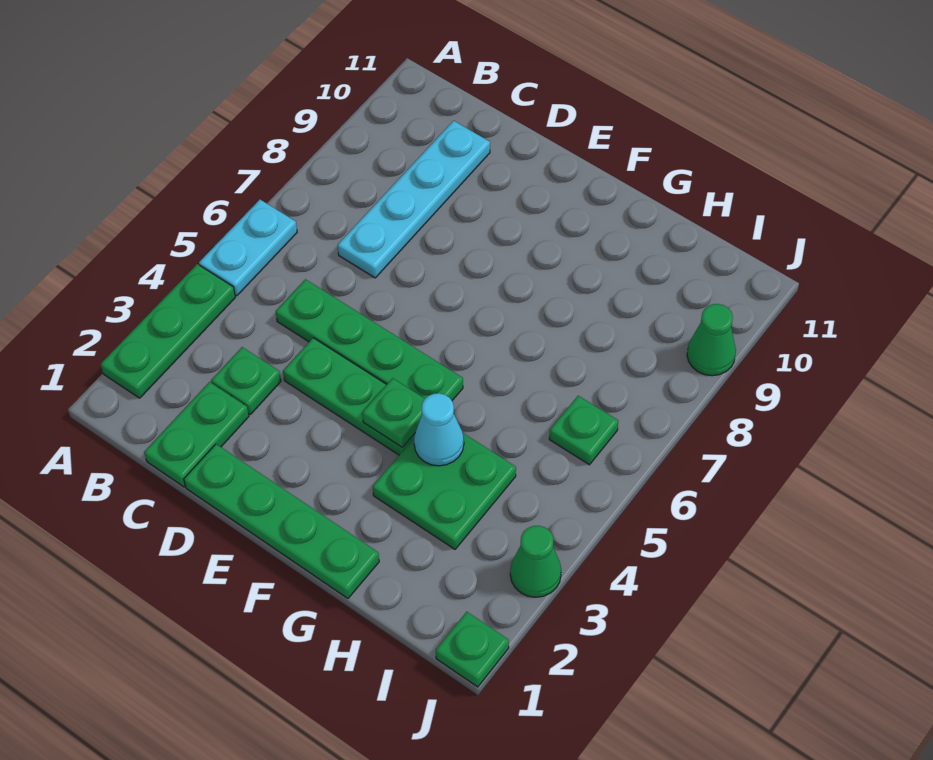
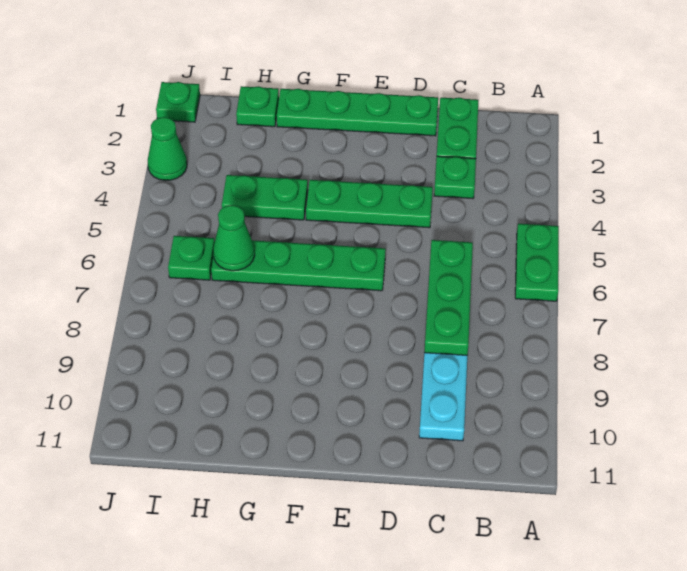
green 1x3 plate [101,264,235,398] -> green 1x3 plate moved to [424,240,473,355]
cyan 1x2 plate [199,200,297,296] -> green 1x2 plate [515,224,559,301]
green 1x4 plate [276,279,463,400] -> green 1x4 plate moved to [211,240,386,291]
green 1x1 plate [362,378,425,447] -> green 1x1 plate moved to [236,86,279,127]
green 2x2 plate [373,433,516,549] -> green 1x2 plate [222,175,308,220]
cyan 1x1 cone [414,393,464,466] -> none
green 1x1 cone [687,304,736,376] -> green 1x1 cone moved to [213,205,255,271]

